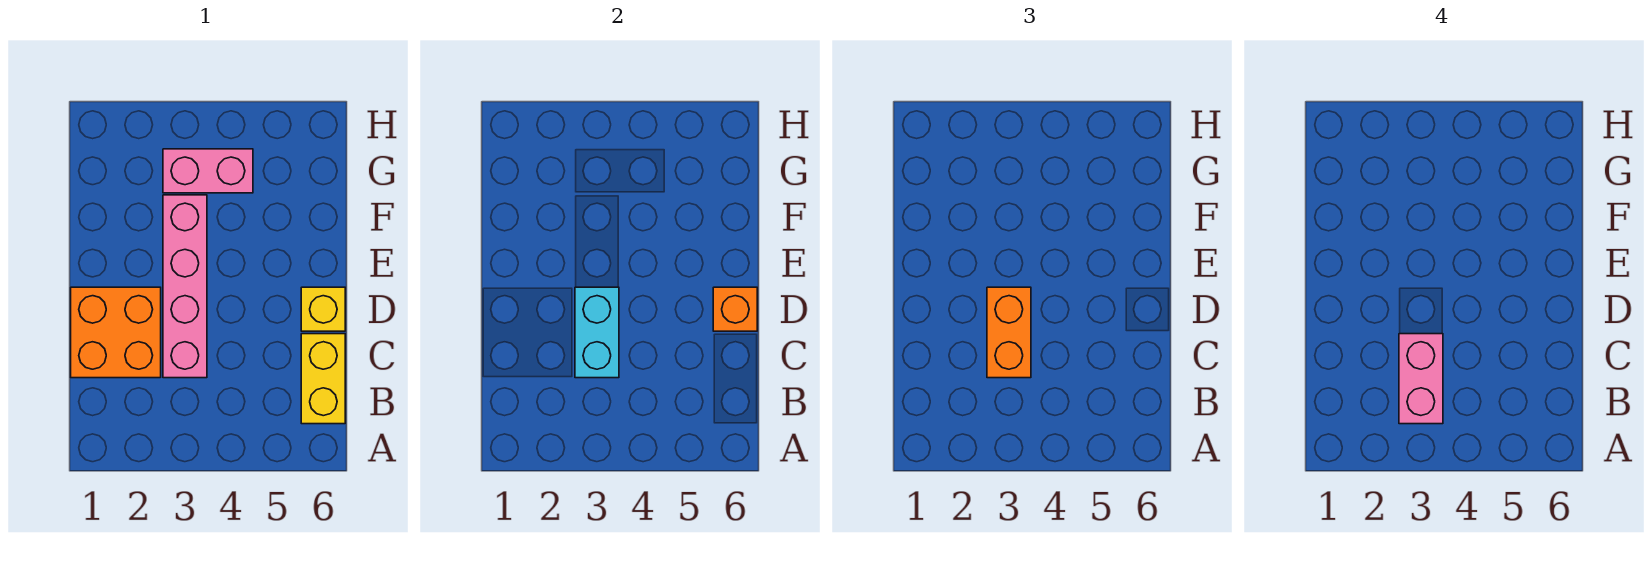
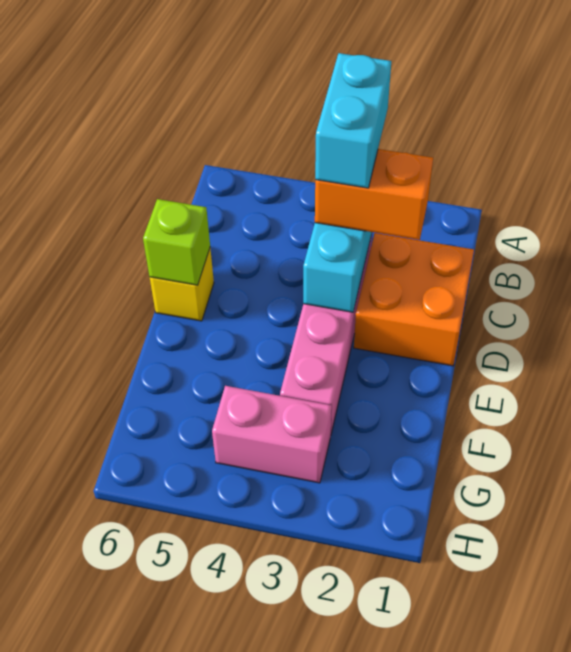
pink 1x2 brick [1399,334,1443,424] -> cyan 1x2 brick [315,53,391,188]
yellow 1x2 brick [301,334,345,424] -> none
orange 1x2 brick [987,287,1031,378] -> orange 1x2 brick turned to [315,149,433,240]
orange 1x1 brick [713,287,757,331] -> lime 1x1 brick [143,199,210,285]

